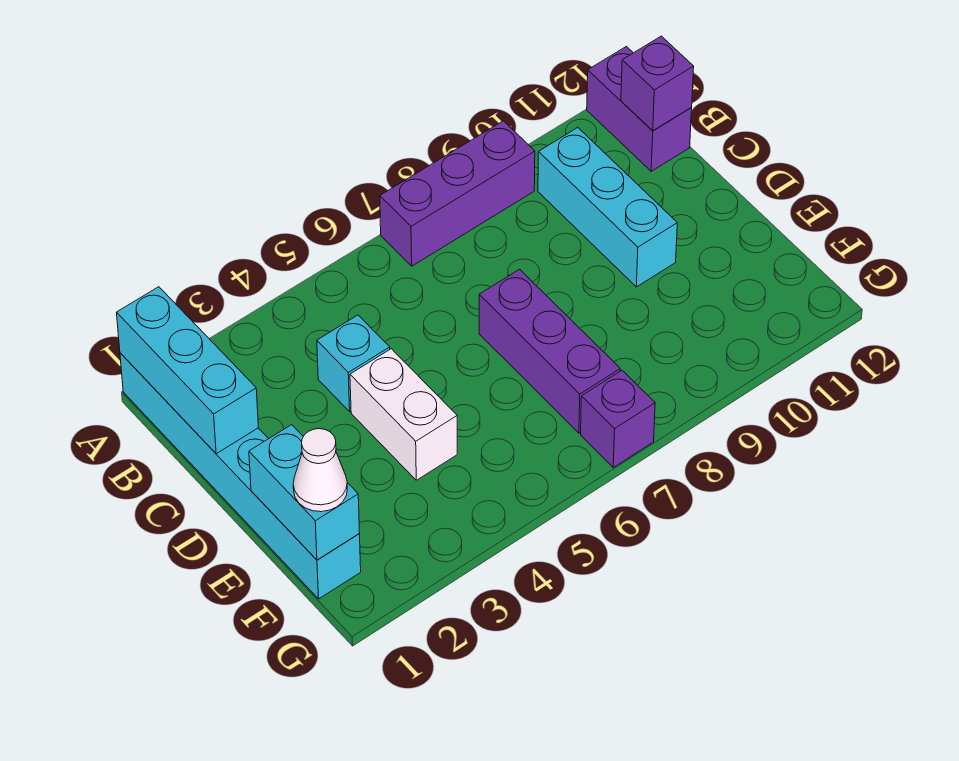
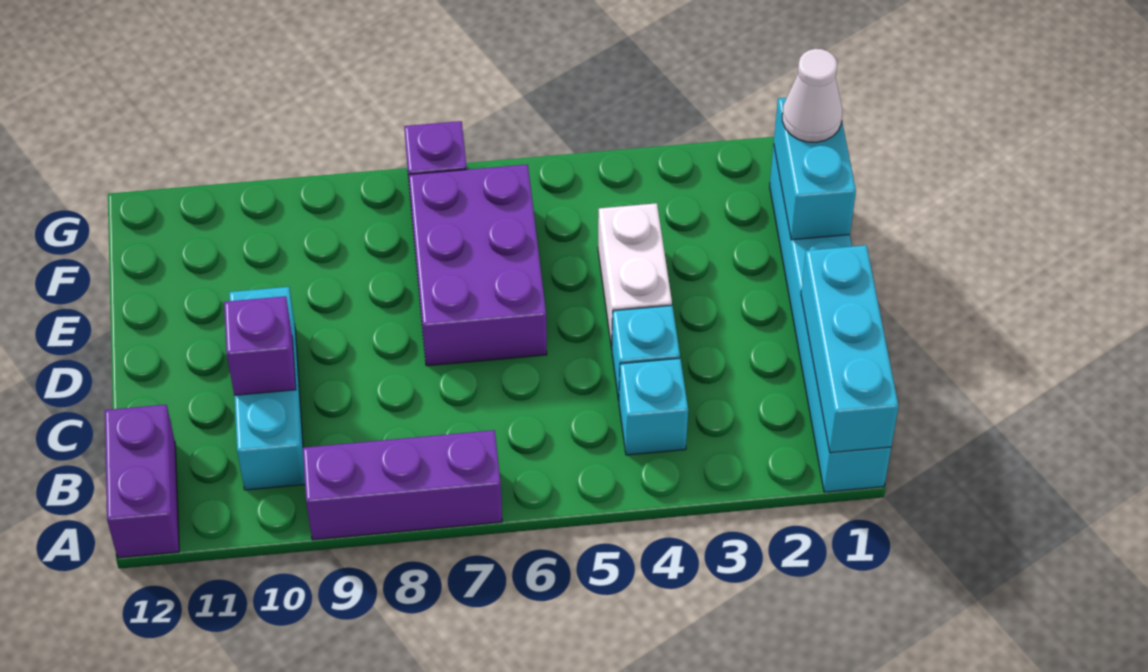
none -> cyan 1x1 brick [619,358,688,455]
purple 1x1 brick [621,36,694,131] -> purple 1x1 brick moved to [224,296,296,395]
purple 1x3 brick [479,269,620,433] -> purple 2x3 brick [409,164,547,366]

